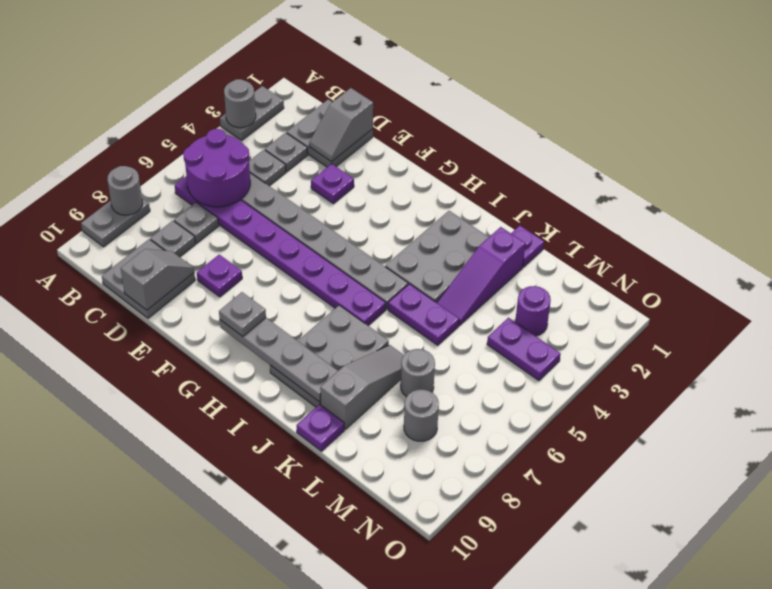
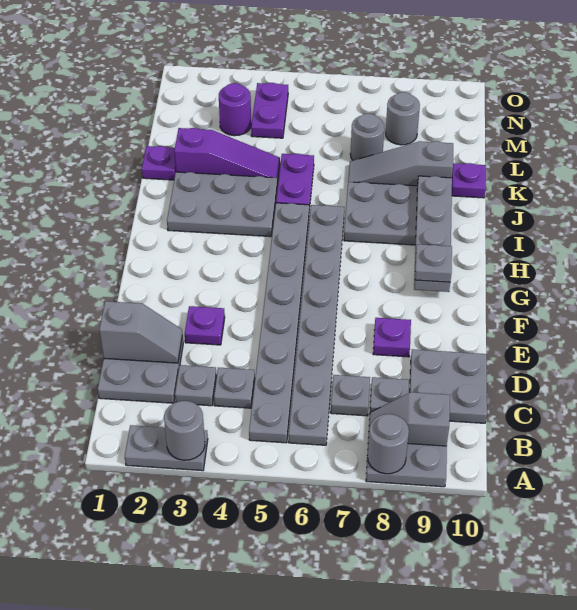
purple 2x2 round brick [183,129,250,207] -> none
purple 1x8 plate [175,176,386,326] -> grey 1x8 plate [289,205,344,445]
grey 1x2 slope [121,249,194,310] -> grey 1x2 slope moved to [368,392,450,446]

